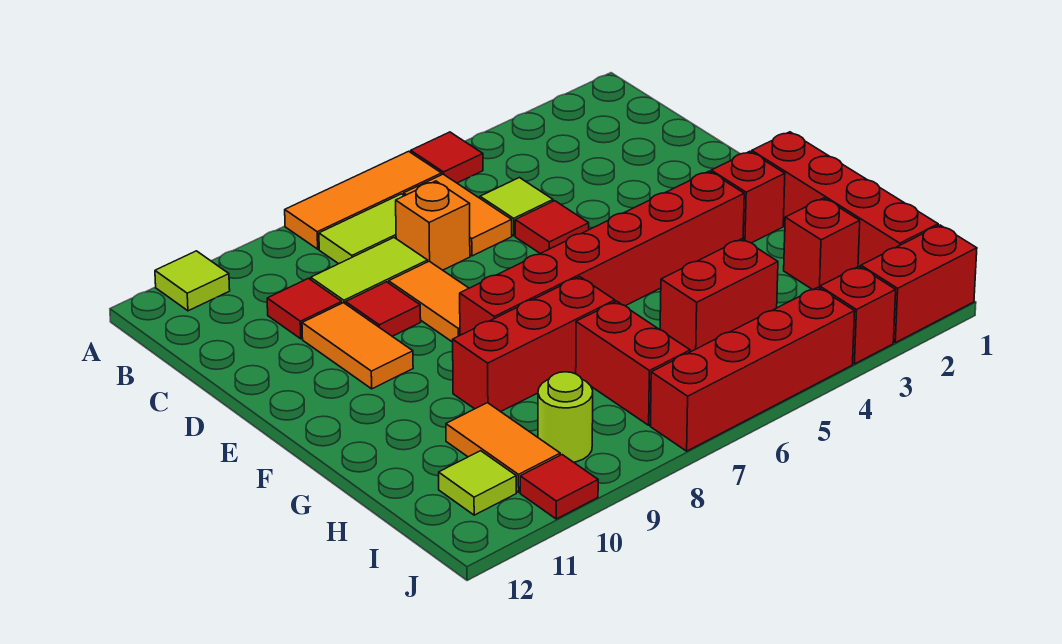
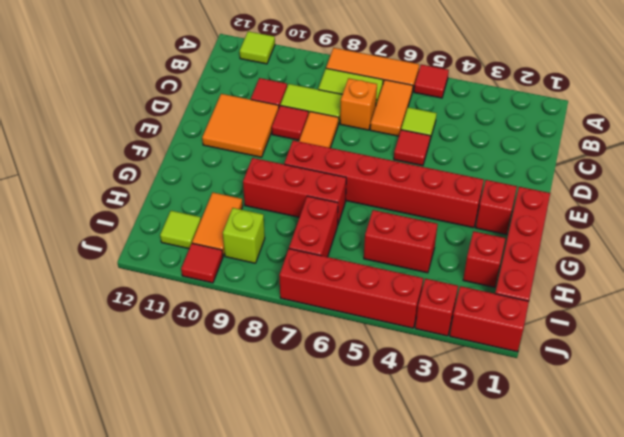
orange 1x2 tile [302,303,413,389] -> orange 2x2 tile [202,94,279,157]
lime 1x1 round brick [538,372,593,462] -> lime 1x1 brick [223,208,265,263]

